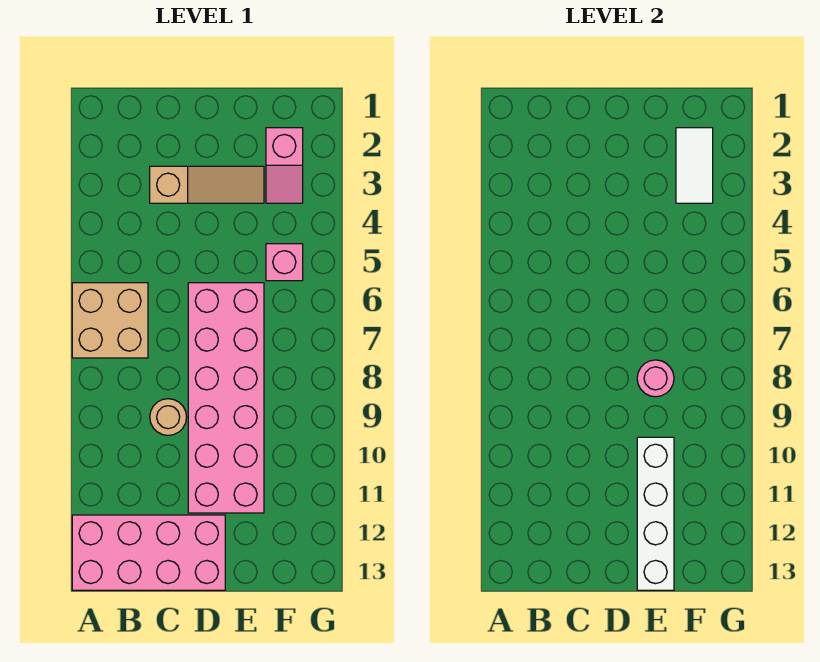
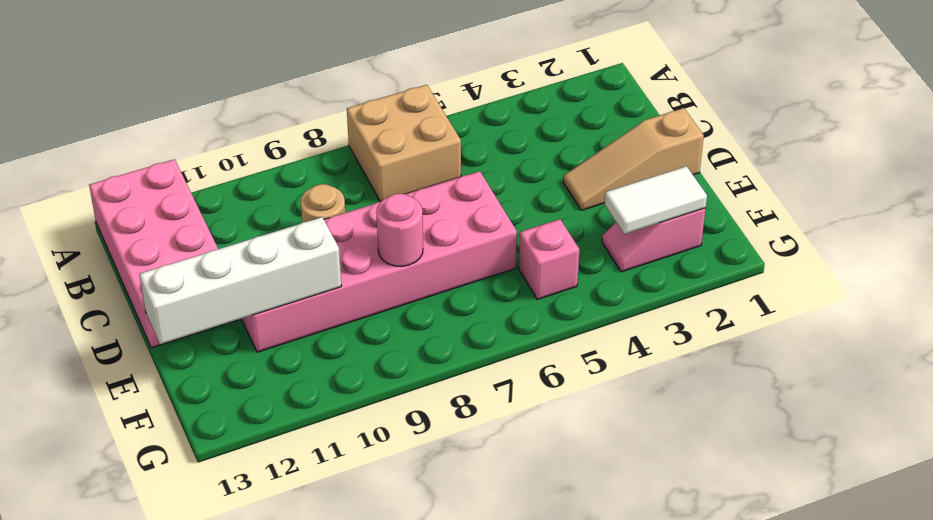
tan 1x3 slope [150,166,264,203] -> tan 1x3 slope turned to [563,108,704,210]

